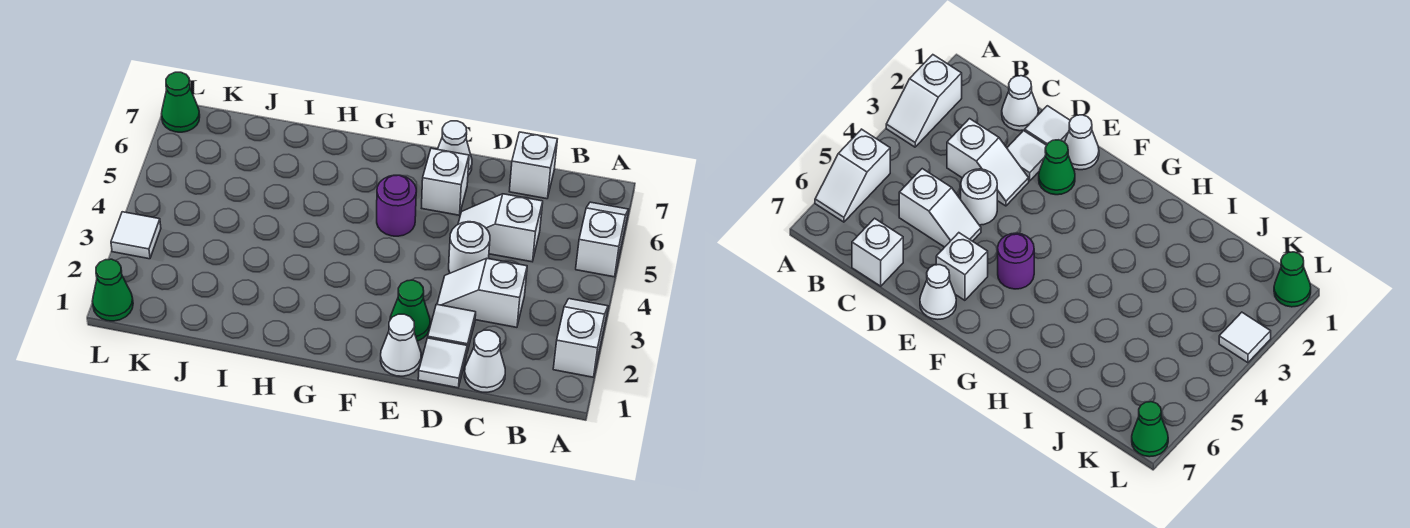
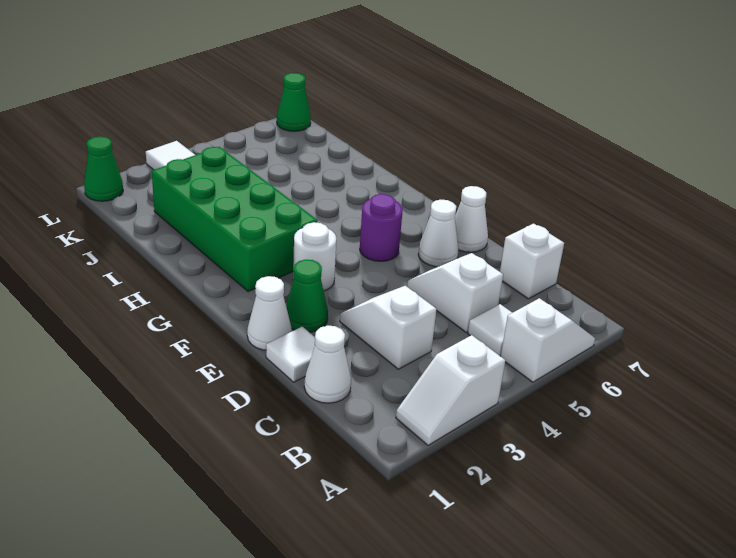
white 1x2 slope [553,299,608,377] -> white 1x2 slope turned to [396,335,505,445]
white 1x1 tile [428,304,476,352] -> white 1x1 tile moved to [468,304,512,356]
white 1x1 round brick [449,222,490,273] -> white 1x1 round brick moved to [293,222,336,291]
white 1x1 brick [422,148,469,215] -> white 1x1 cone [418,200,459,267]
none -> green 2x4 brick [152,147,317,292]

